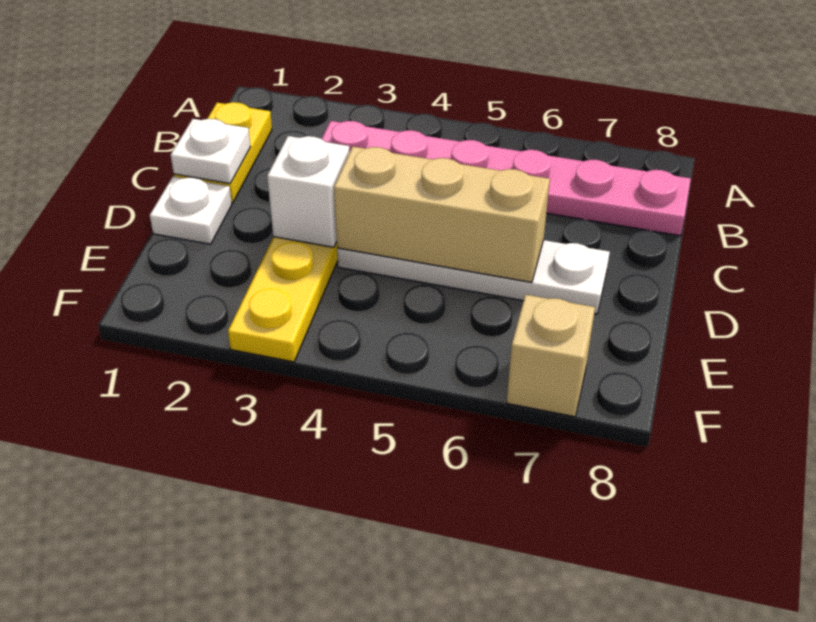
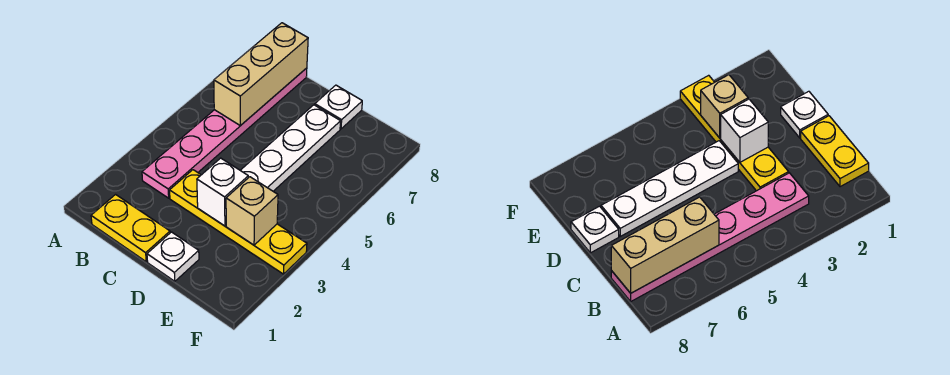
white 1x1 plate [171,119,250,184] -> white 1x1 plate moved to [315,85,362,129]
tan 1x3 brick [334,146,550,283] -> tan 1x3 brick moved to [214,23,308,126]
tan 1x1 brick [507,295,595,417] -> tan 1x1 brick moved to [226,177,278,245]

